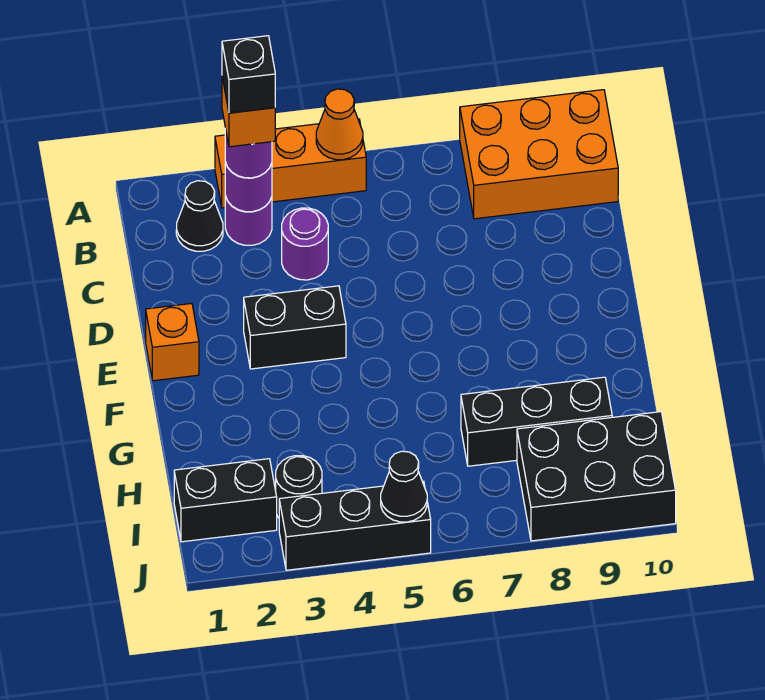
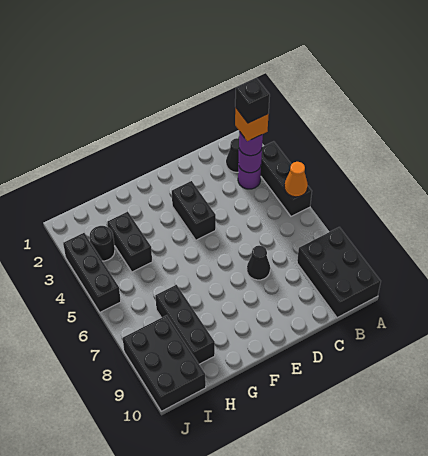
orange 1x3 brick [215,119,366,208] -> black 1x3 brick [261,141,312,216]
orange 2x3 brick [460,90,618,219] -> black 2x3 brick [297,227,381,318]
purple 1x1 round brick [282,208,328,280] -> none
orange 1x1 brick [146,304,199,381] -> none
black 1x2 brick [174,459,277,542] -> black 1x2 brick moved to [107,212,152,272]
black 1x1 cone [381,451,427,522] -> black 1x1 cone moved to [247,245,270,280]

